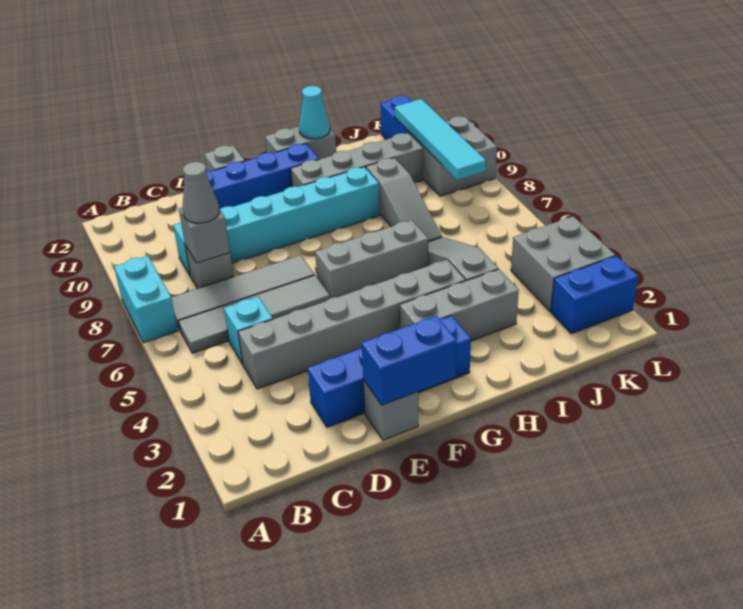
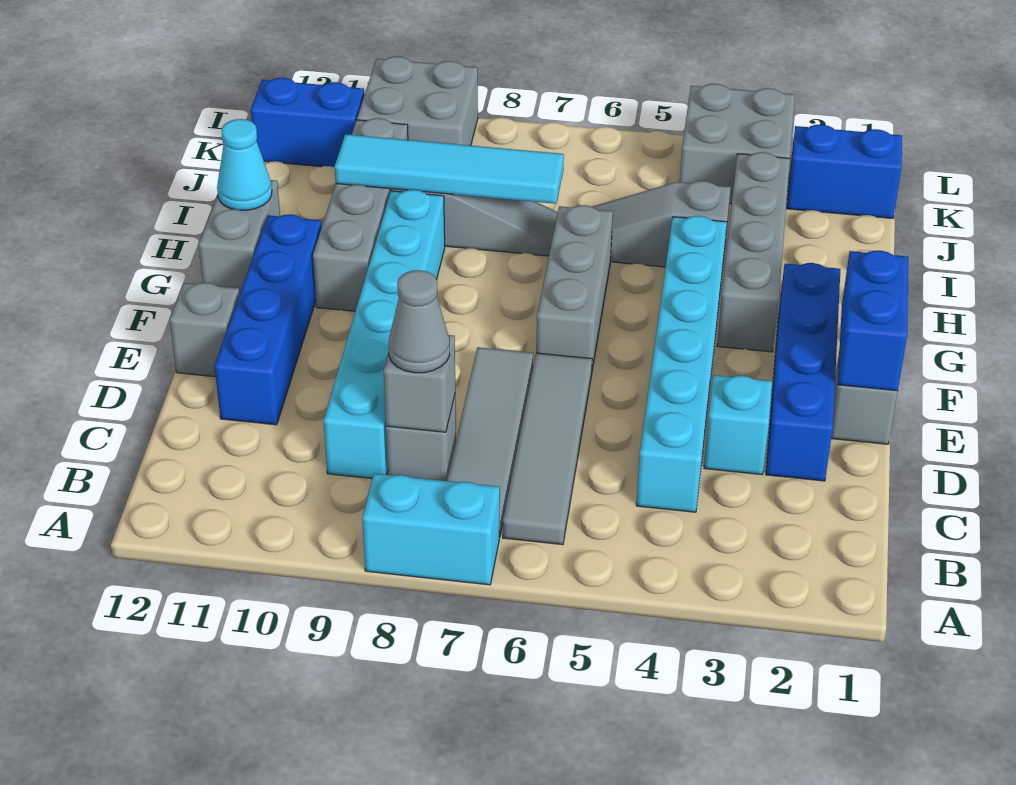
grey 1x6 brick [238,260,465,389] -> cyan 1x6 brick [636,216,727,512]
cyan 1x1 brick [224,297,273,364] -> cyan 1x1 brick moved to [704,375,772,475]
grey 1x3 brick [400,269,519,341] -> grey 1x4 brick [717,152,790,352]
blue 1x2 brick [551,256,638,334] -> blue 1x2 brick turned to [787,125,902,218]
cyan 1x4 tile [395,99,486,180] -> cyan 1x4 tile moved to [335,134,564,204]

